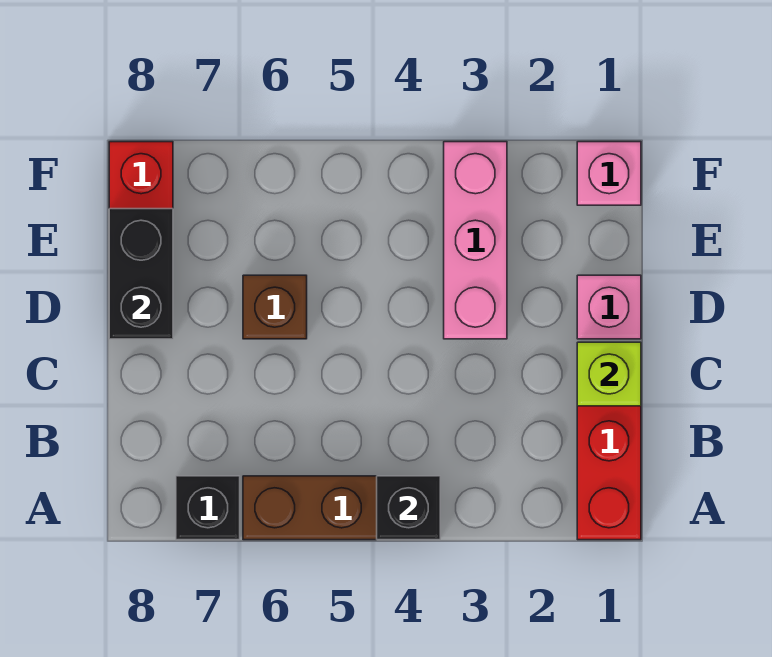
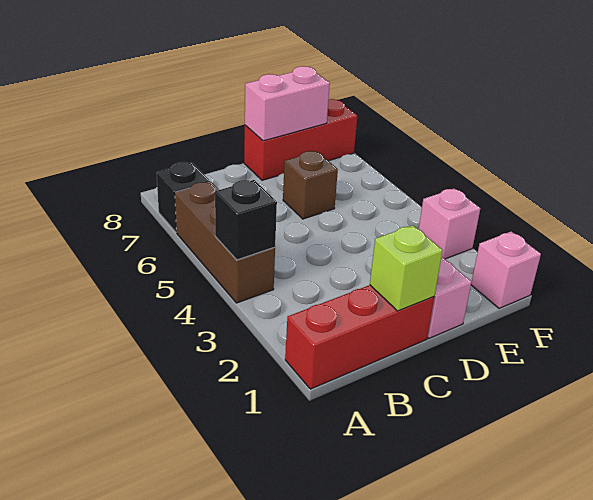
pink 1x3 brick [444,142,507,339] -> pink 1x1 brick [419,188,480,259]
black 1x2 brick [109,209,173,339] -> pink 1x2 brick [245,66,330,141]

